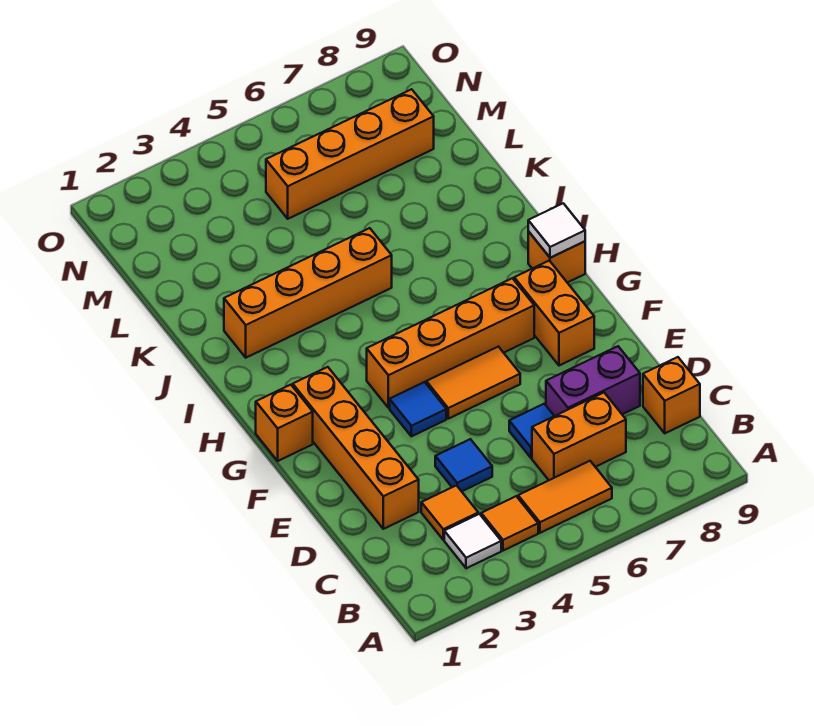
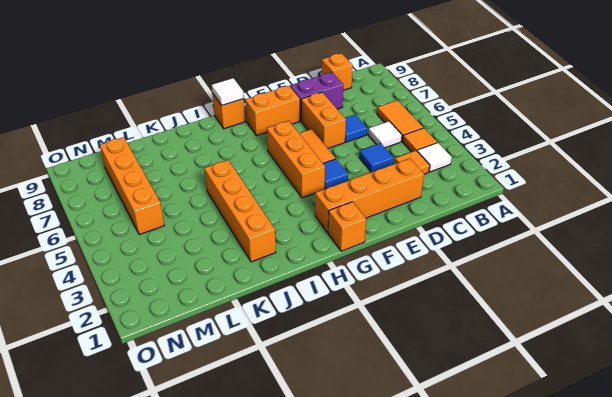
none -> white 1x1 tile [368,121,402,148]
orange 1x2 brick [532,393,626,480] -> orange 1x2 brick moved to [301,92,346,148]
purple 1x2 brick [546,346,640,416] -> purple 1x2 brick turned to [290,72,343,121]
orange 1x4 brick [367,278,534,408] -> orange 1x3 brick [267,121,325,198]

